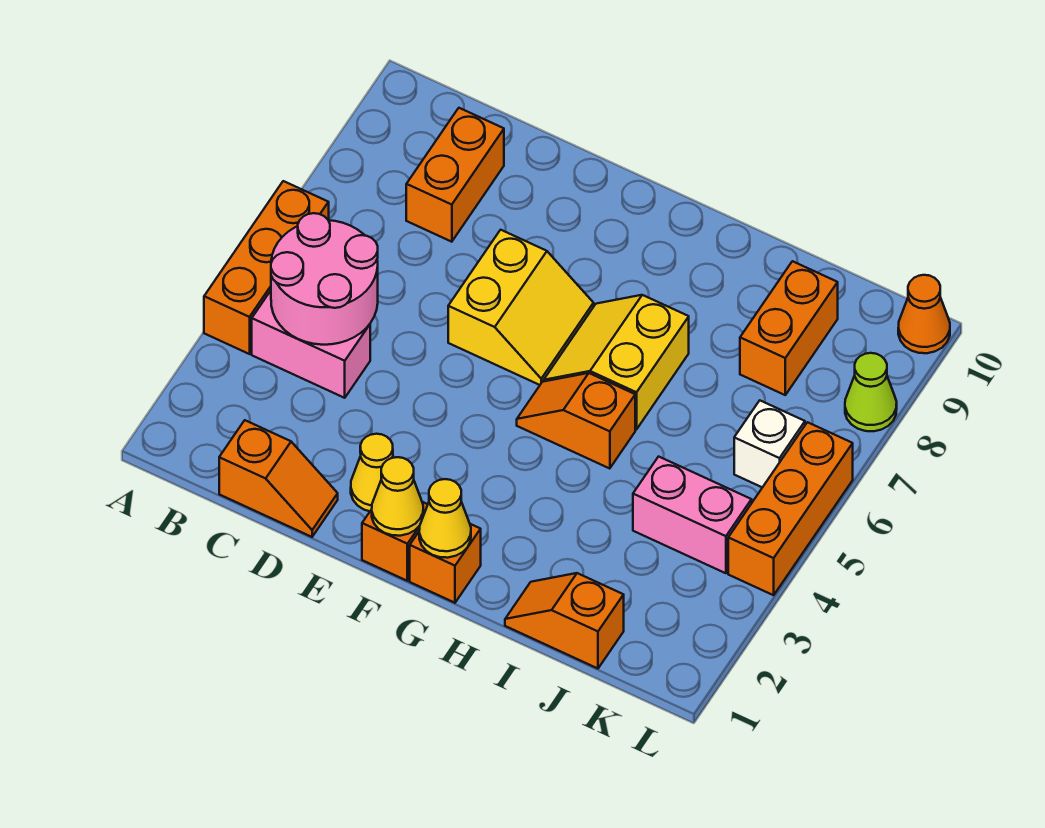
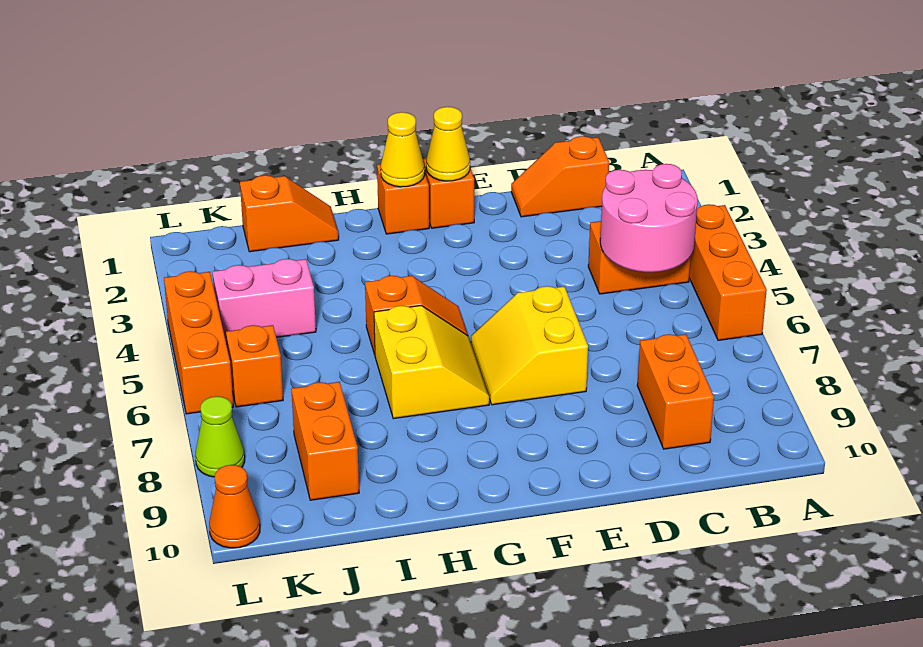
pink 1x2 brick [252,291,370,398] -> orange 1x2 brick [588,221,691,294]
yellow 1x1 cone [351,434,393,511] -> none
white 1x1 brick [734,401,805,487] -> orange 1x1 brick [226,325,283,407]

